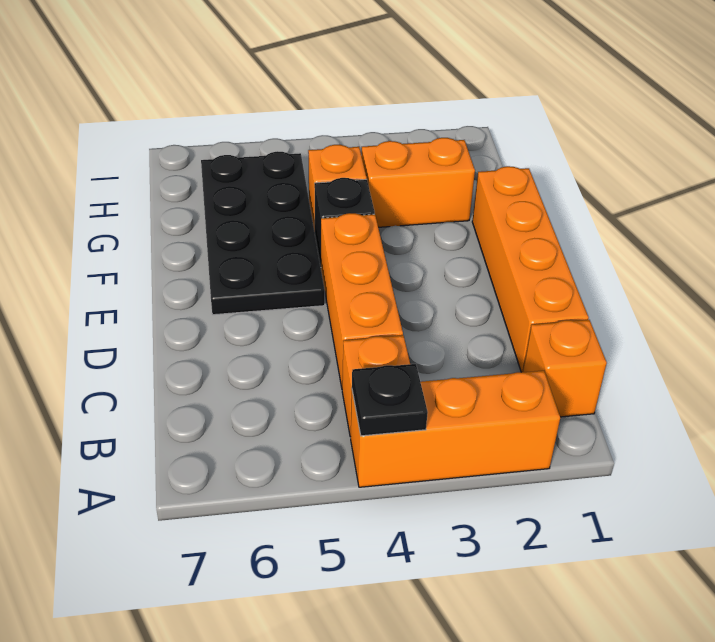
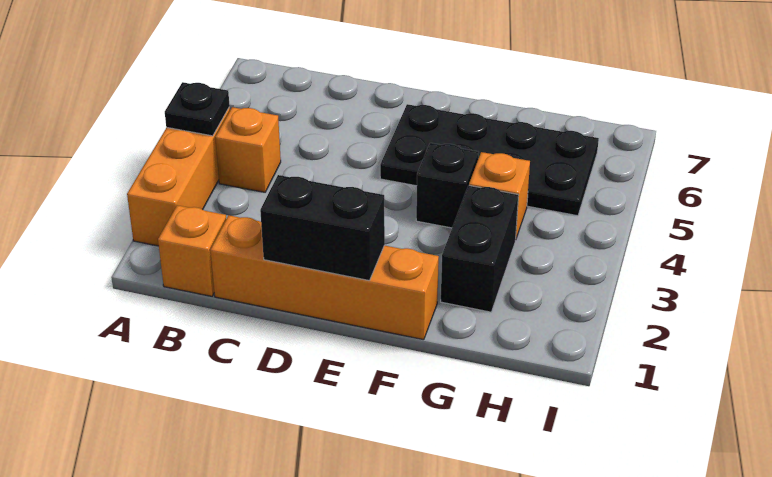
orange 1x3 brick [321,213,403,387] -> none
none -> black 1x2 brick [260,175,385,280]
orange 1x2 brick [362,138,475,227] -> black 1x2 brick [441,185,518,312]

